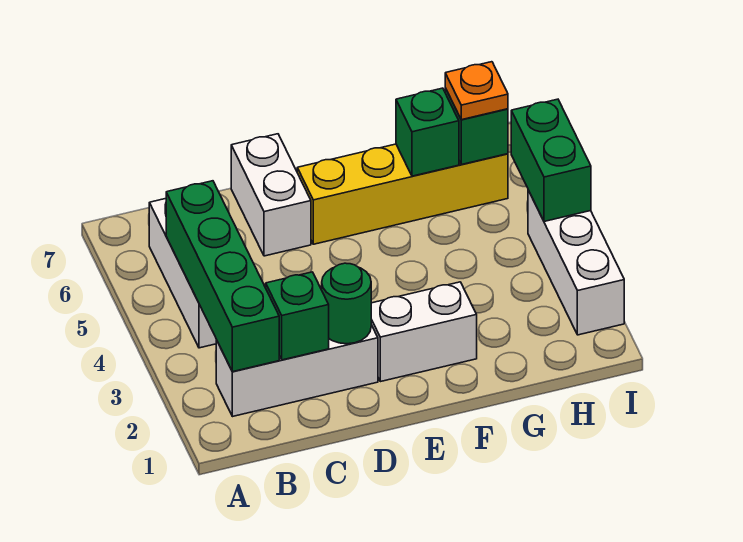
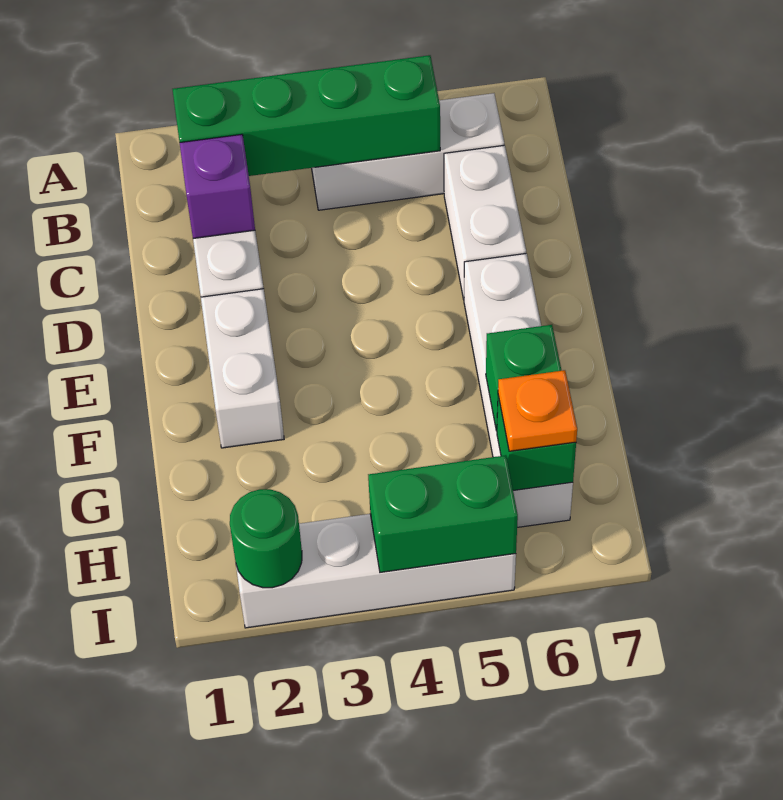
green 1x1 brick [266,272,329,360] -> purple 1x1 brick [180,134,255,239]
green 1x1 round brick [322,263,371,344] -> green 1x1 round brick moved to [230,489,302,588]
white 1x2 brick [231,134,311,256] -> white 1x2 brick turned to [444,145,526,299]
yellow 1x4 brick [297,144,508,244] -> white 1x4 brick [464,253,573,527]
white 1x3 brick [528,190,624,335] -> white 1x4 brick [236,514,516,628]

